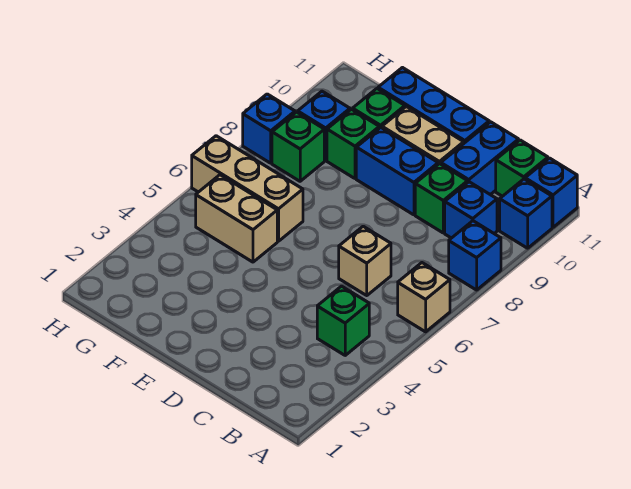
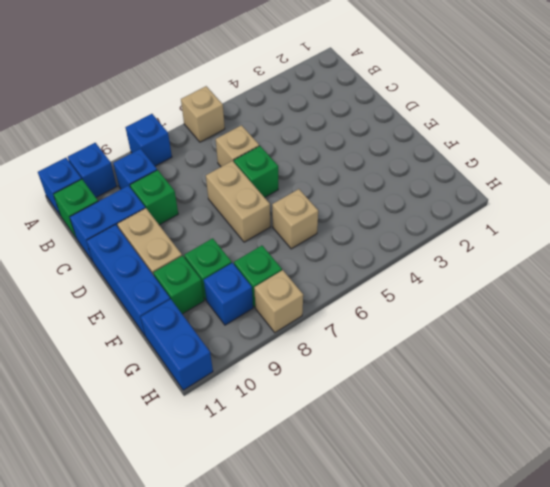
green 1x1 brick [317,286,369,355] -> green 1x1 brick moved to [234,146,278,197]
blue 1x2 brick [356,127,438,215] -> blue 1x2 brick moved to [141,299,213,390]
tan 1x2 brick [196,175,277,262] -> tan 1x2 brick moved to [206,161,270,242]
tan 1x3 brick [192,136,303,241] -> tan 1x1 brick [272,189,318,249]
blue 1x1 brick [243,94,295,163] -> tan 1x1 brick [254,270,303,333]

